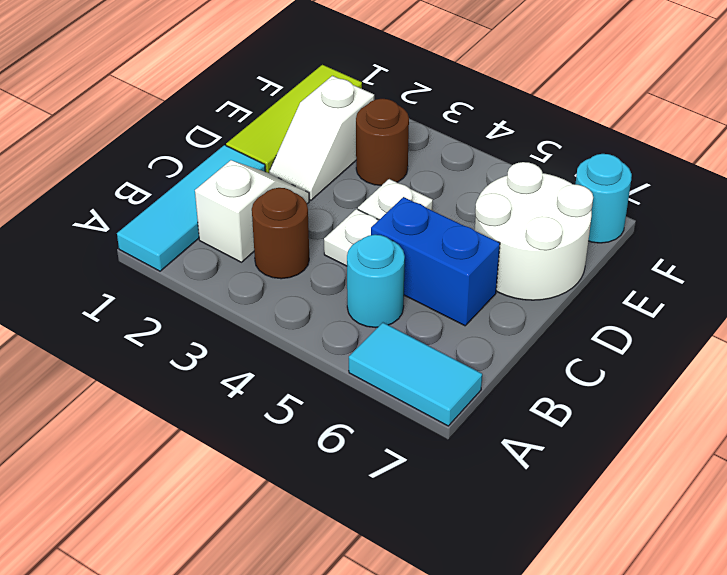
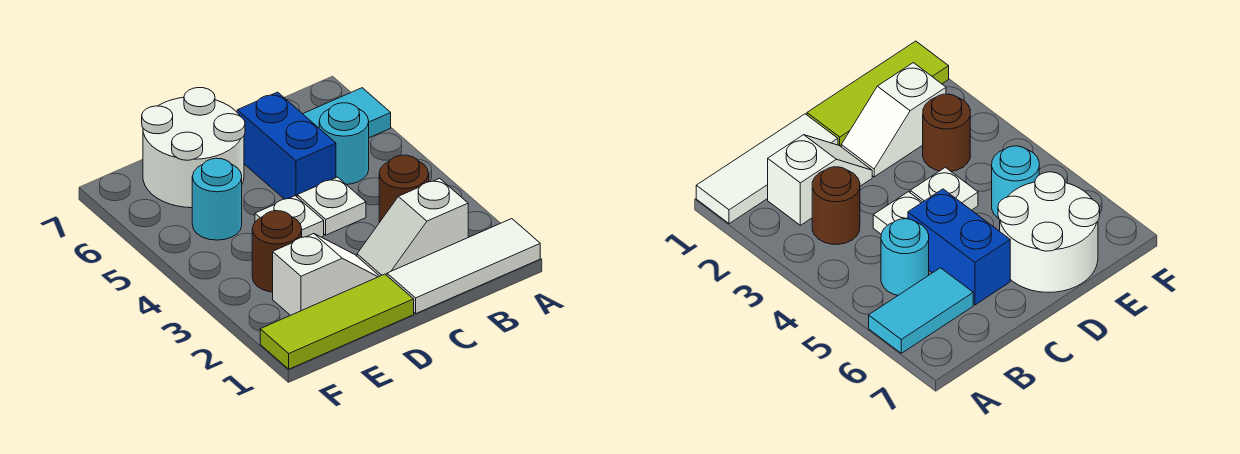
cyan 1x3 tile [117,145,265,271] -> white 1x3 tile [387,219,540,314]
cyan 1x2 tile [349,323,482,426] -> cyan 1x2 tile turned to [303,88,391,138]
cyan 1x1 round brick [575,154,632,243] -> cyan 1x1 round brick moved to [192,158,242,240]

